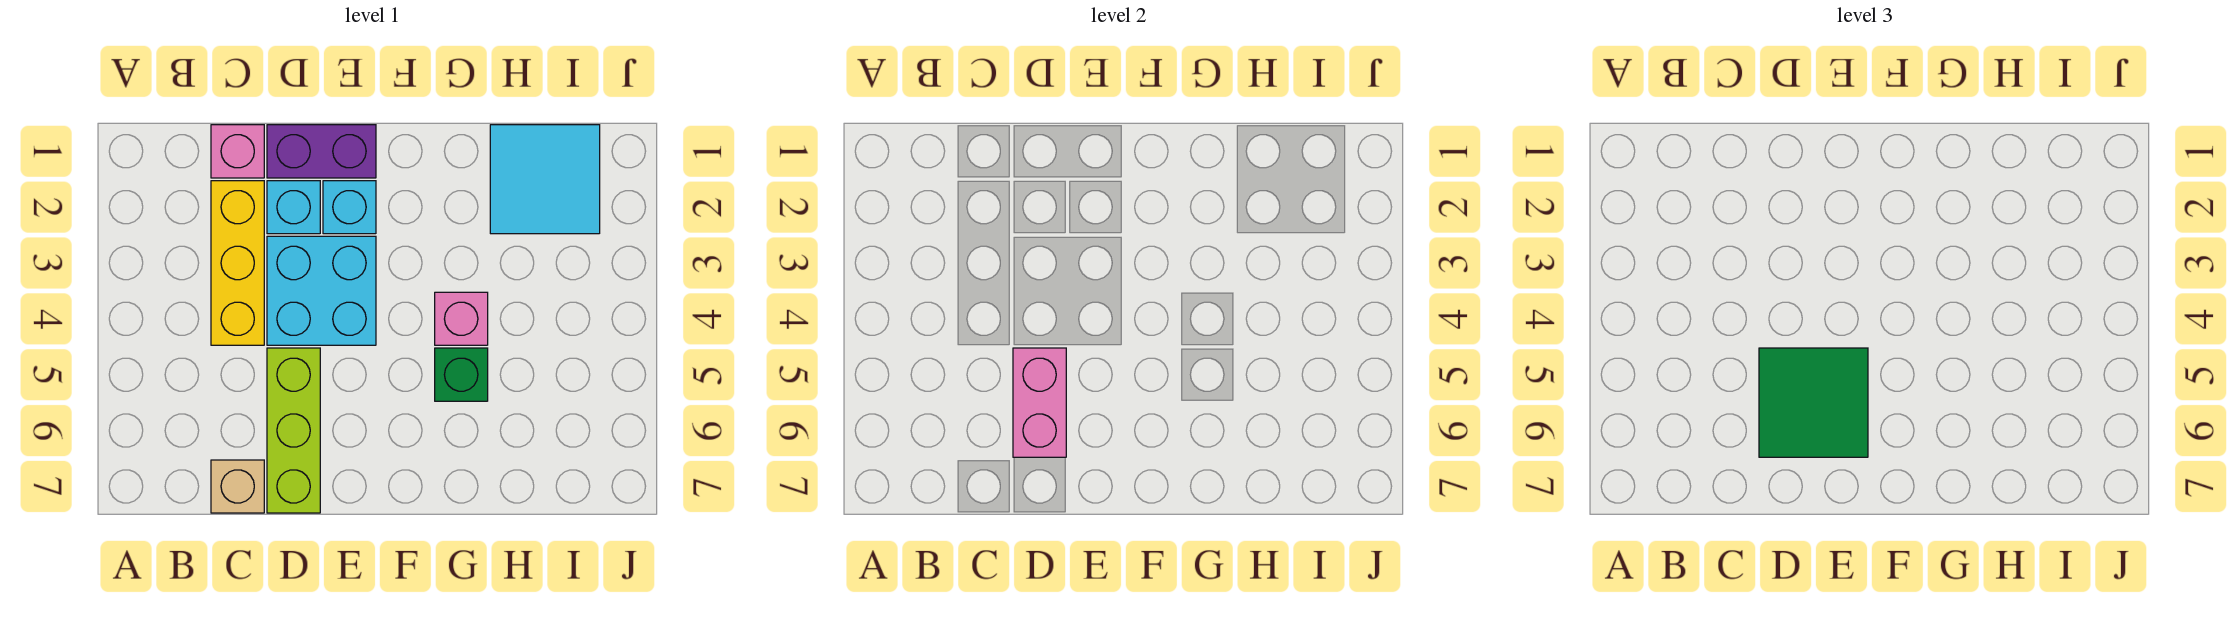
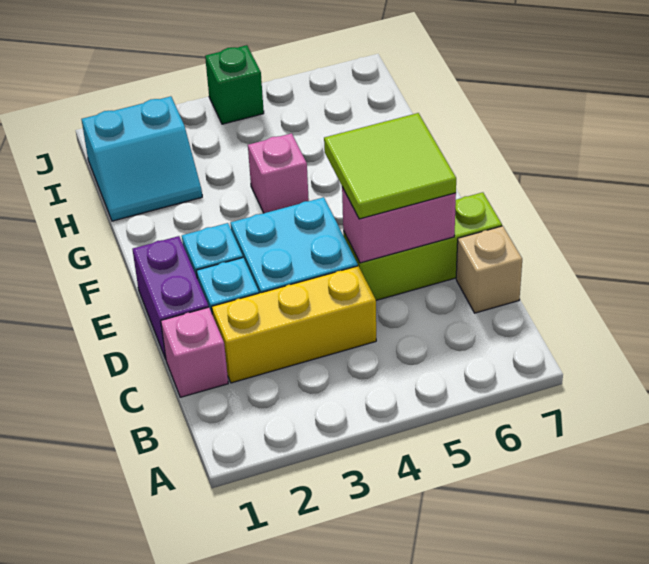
green 2x2 tile [1759,348,1868,457] -> lime 2x2 tile [324,113,456,219]
green 1x1 brick [435,348,488,401] -> green 1x1 brick moved to [205,45,264,124]
cyan 2x2 tile [490,125,600,234] -> cyan 2x2 slope [81,96,202,221]

